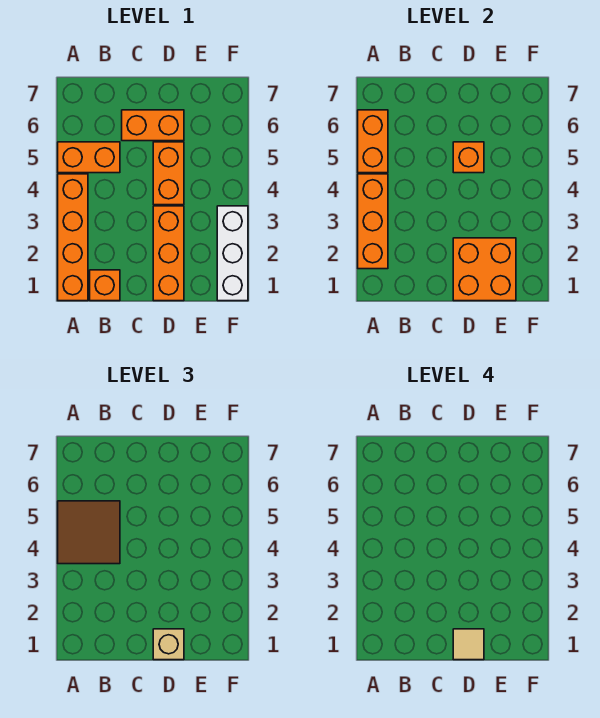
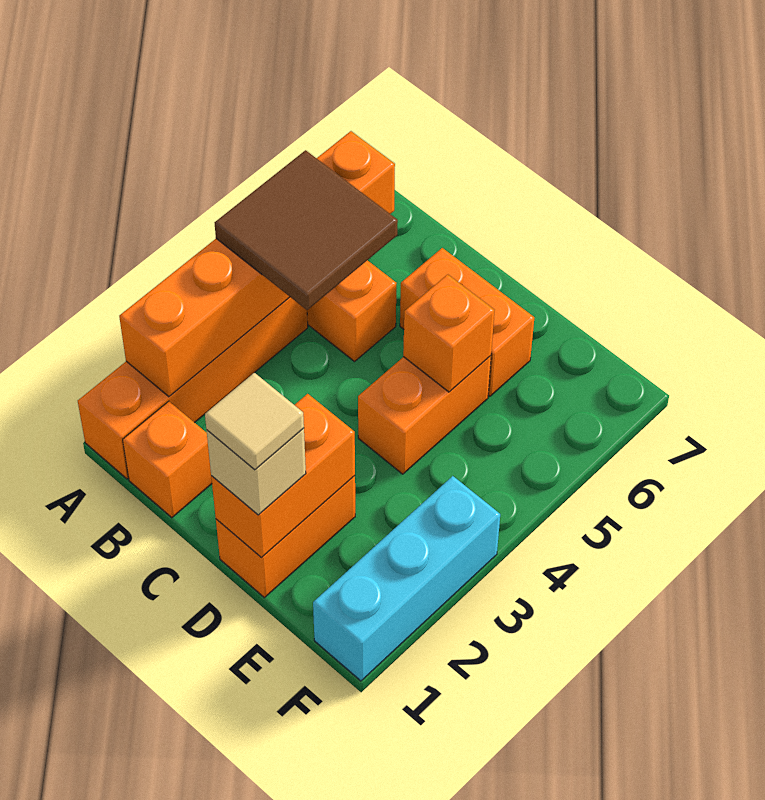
orange 1x3 brick [153,206,184,301] -> orange 1x2 brick [216,476,355,597]
orange 2x2 brick [453,238,516,301] -> orange 1x2 brick [211,394,355,557]
white 1x3 brick [217,206,248,301] -> cyan 1x3 brick [313,476,500,681]

